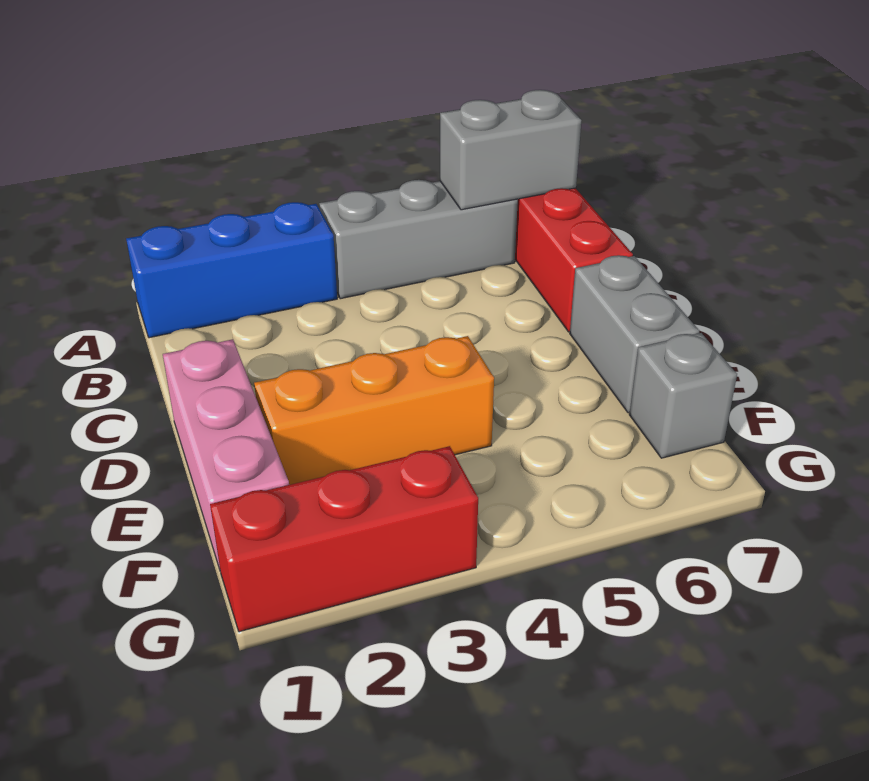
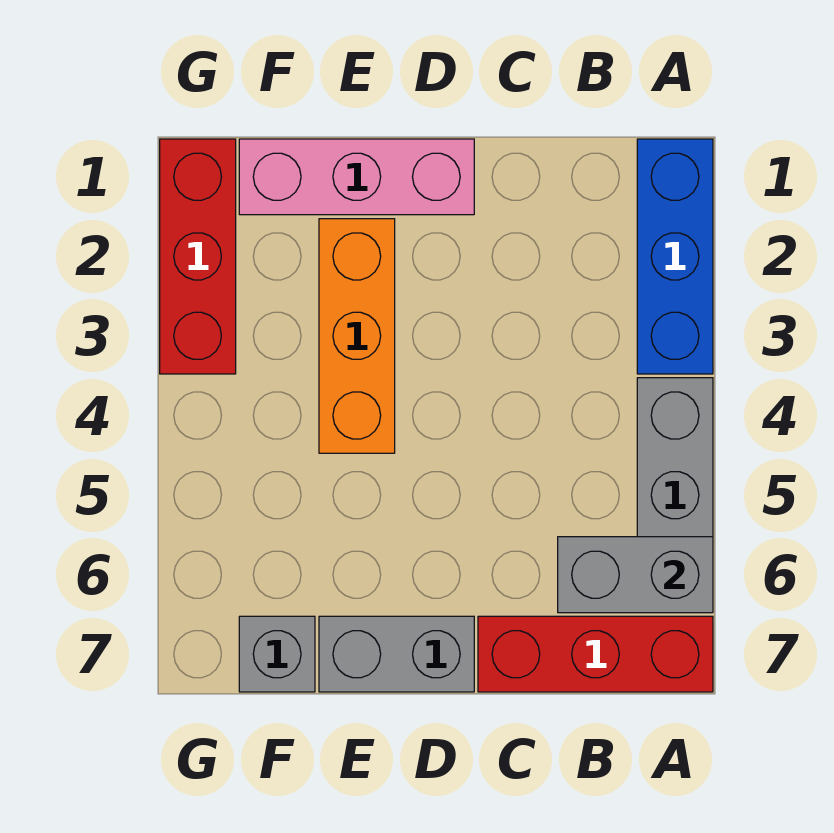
grey 1x2 brick [440,90,581,210] -> grey 1x2 brick turned to [558,537,713,613]

